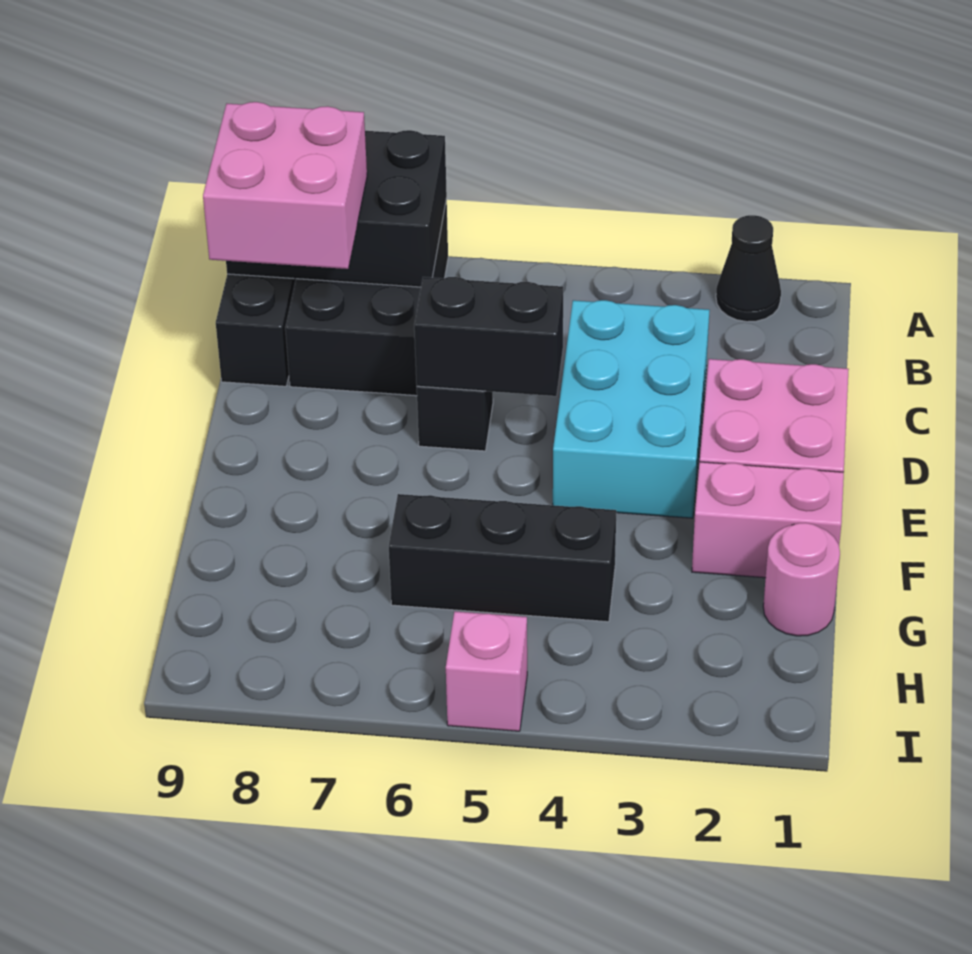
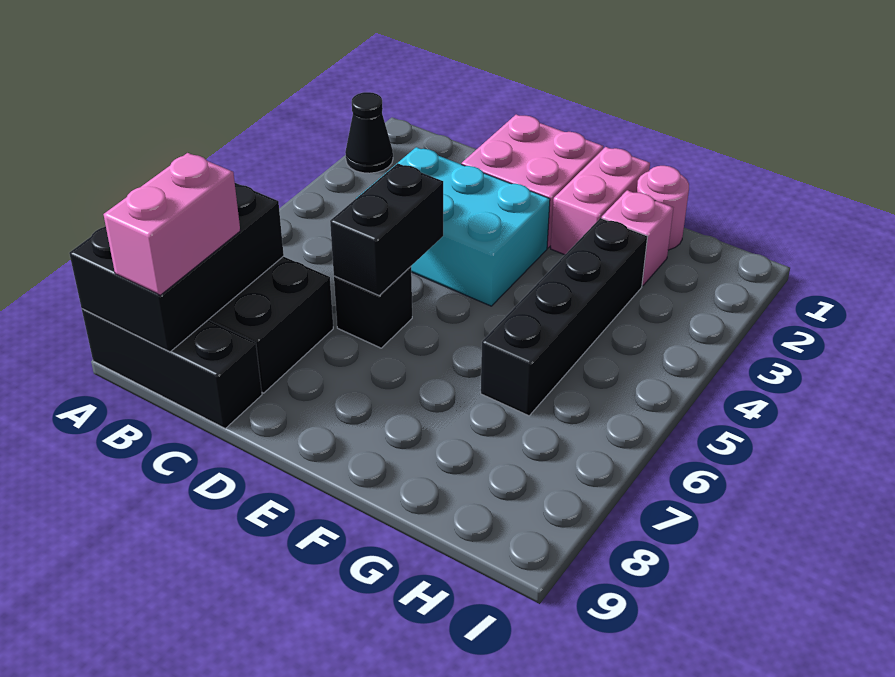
pink 2x2 brick [203,102,367,269] -> pink 1x2 brick [103,153,240,295]
black 1x3 brick [389,494,616,622] -> black 1x4 brick [481,218,648,416]
pink 1x1 brick [446,611,527,731] -> pink 1x1 brick moved to [602,190,673,286]

